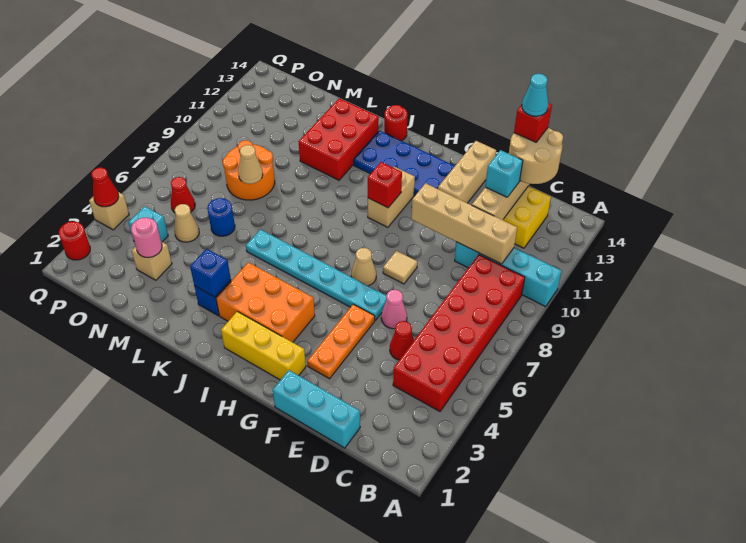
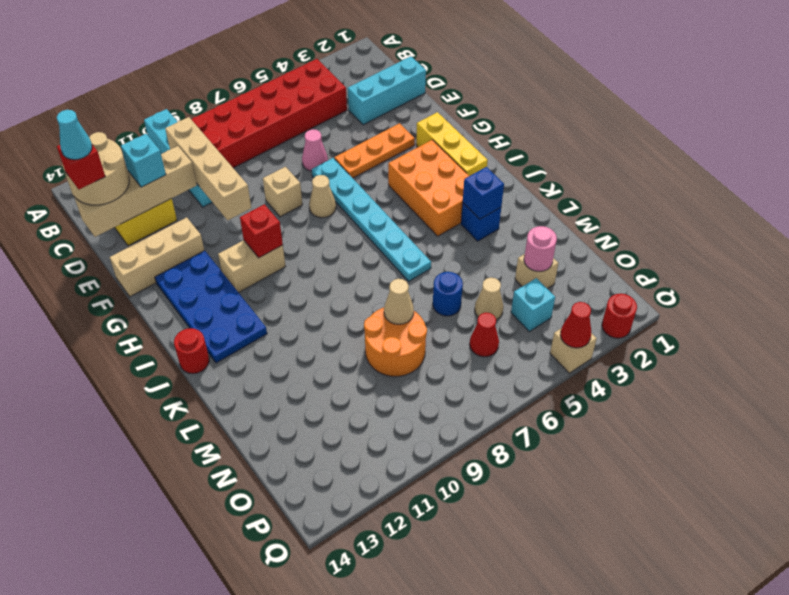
cyan 1x3 brick [273,370,360,448] -> cyan 1x3 brick turned to [348,56,426,125]
red 1x1 cone [390,321,414,360] -> none
tan 1x1 tile [383,251,417,284] -> tan 1x1 brick [263,167,302,217]
red 2x3 brick [299,98,379,180] -> none

